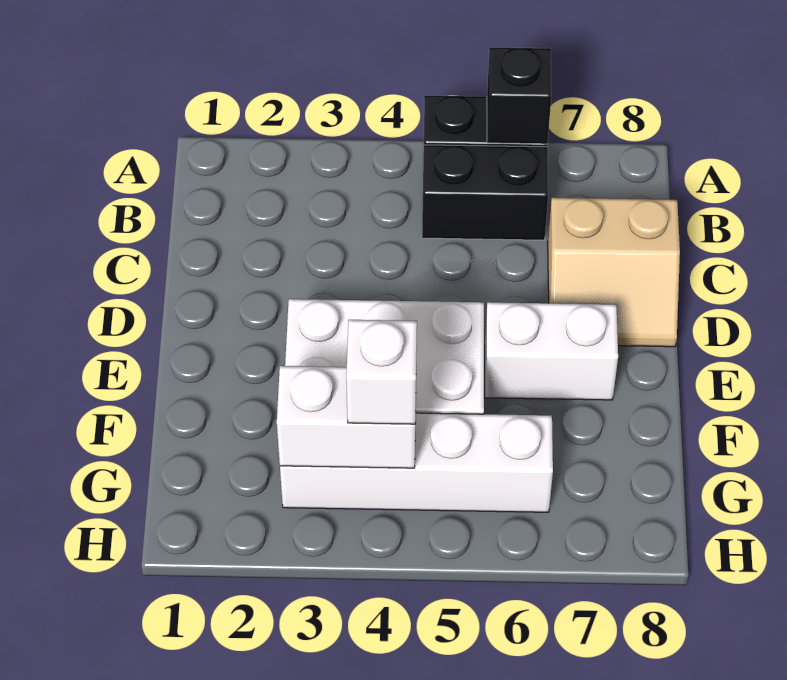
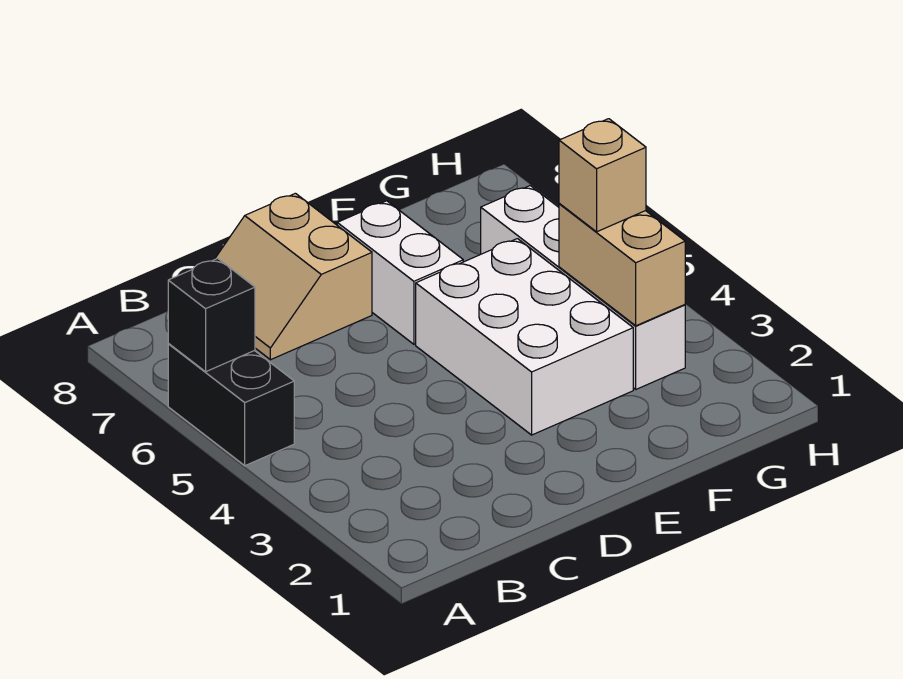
black 1x2 brick [422,145,548,240] -> none
tan 2x2 slope [548,198,680,347] -> tan 2x2 slope turned to [214,193,372,360]
white 1x2 brick [277,366,416,468] -> tan 1x2 brick [559,204,685,326]
white 1x1 brick [346,320,417,424] -> tan 1x1 brick [559,119,646,232]

